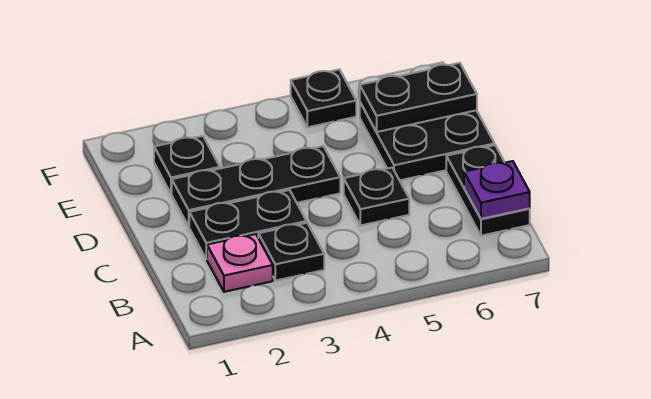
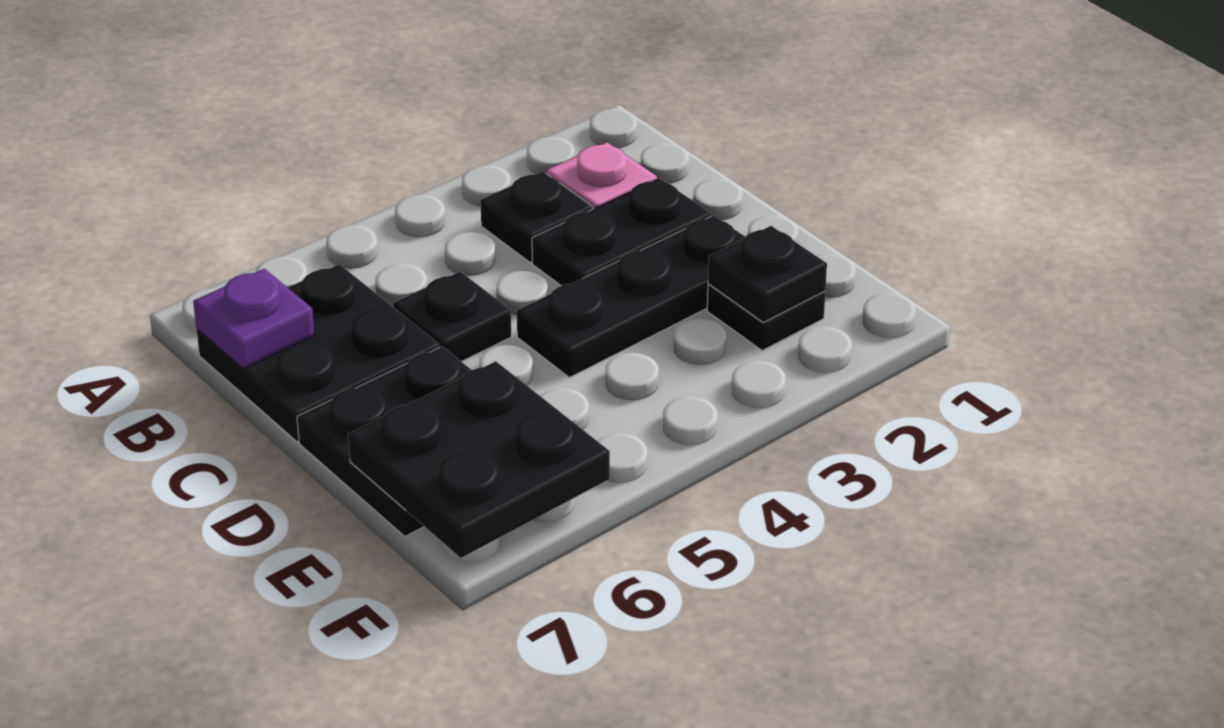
black 1x2 plate [446,145,530,236] -> black 2x2 plate [196,264,440,442]
black 1x2 plate [360,63,477,132] -> black 2x2 plate [348,361,610,558]
black 1x1 plate [291,69,356,127] -> black 1x1 plate moved to [708,226,827,322]

